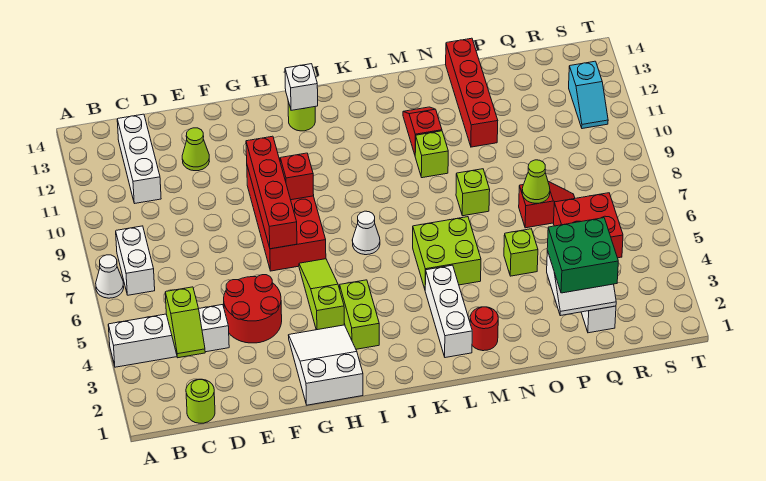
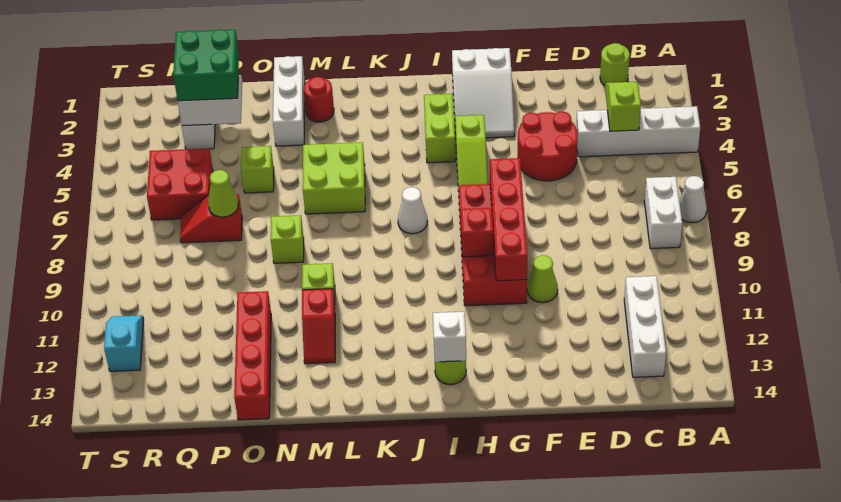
lime 1x1 cone [182,128,209,171] -> lime 1x1 cone moved to [527,255,558,303]
white 1x3 brick [425,265,472,358] -> white 1x3 brick moved to [273,56,305,146]

